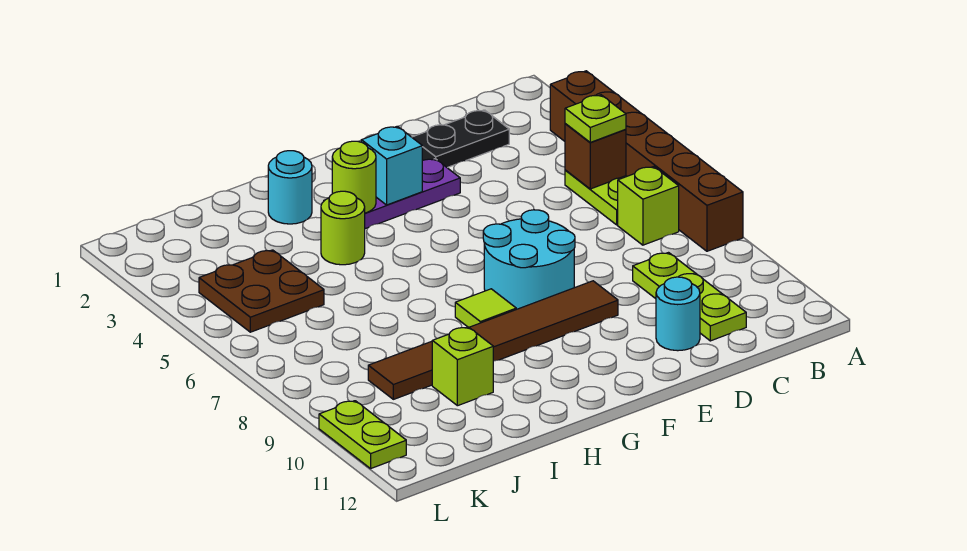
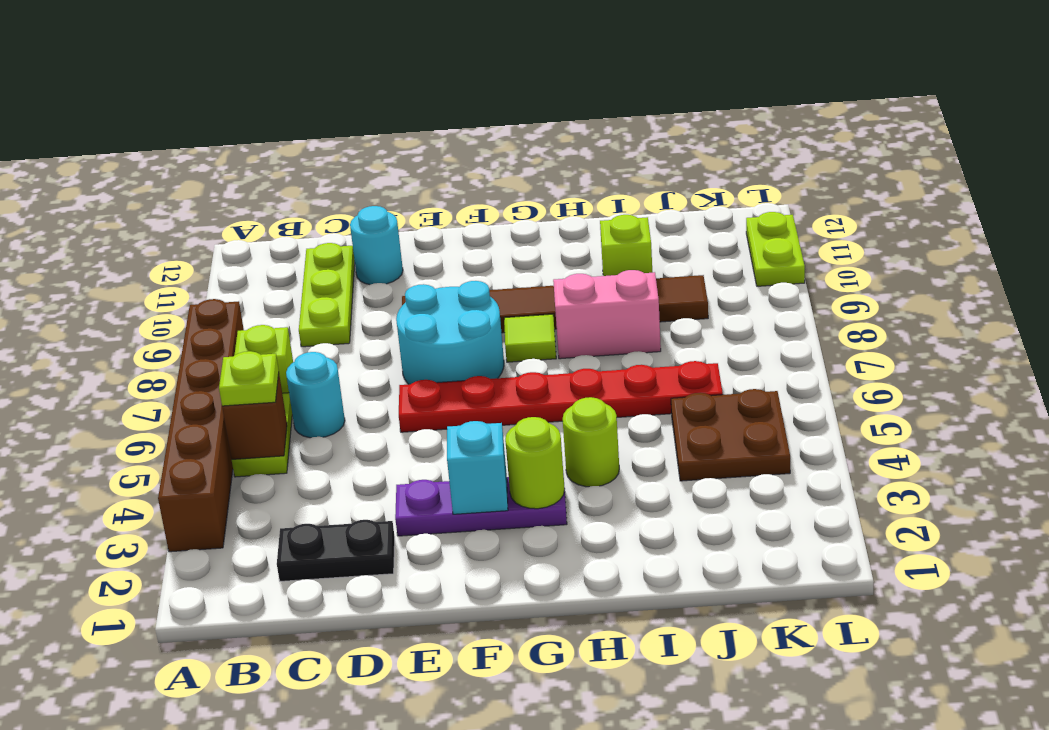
none -> red 1x6 plate [399,361,723,432]
cyan 1x1 round brick [268,151,312,224] -> cyan 1x1 round brick moved to [286,352,345,438]
none -> pink 1x2 brick [553,270,661,359]

